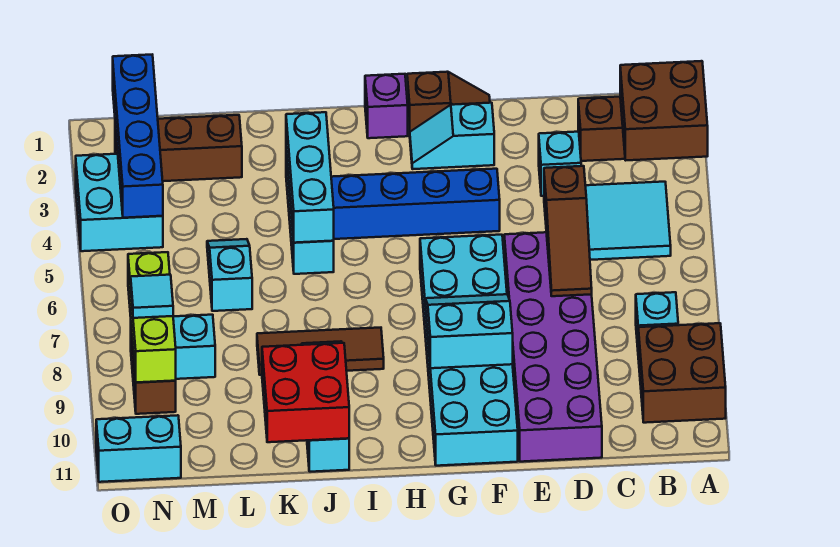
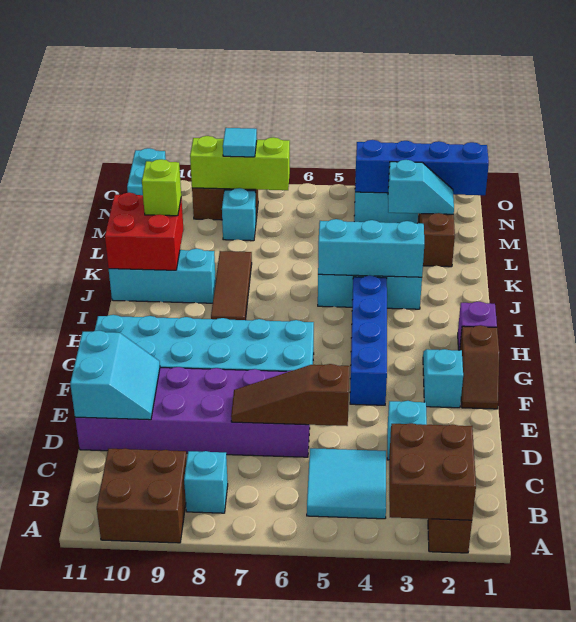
cyan 2x2 slope [425,294,513,368] -> cyan 2x2 slope moved to [70,331,160,420]
none -> lime 1x1 brick [142,159,181,216]
cyan 1x2 slope [207,239,252,311] -> cyan 1x2 slope moved to [388,160,454,214]

